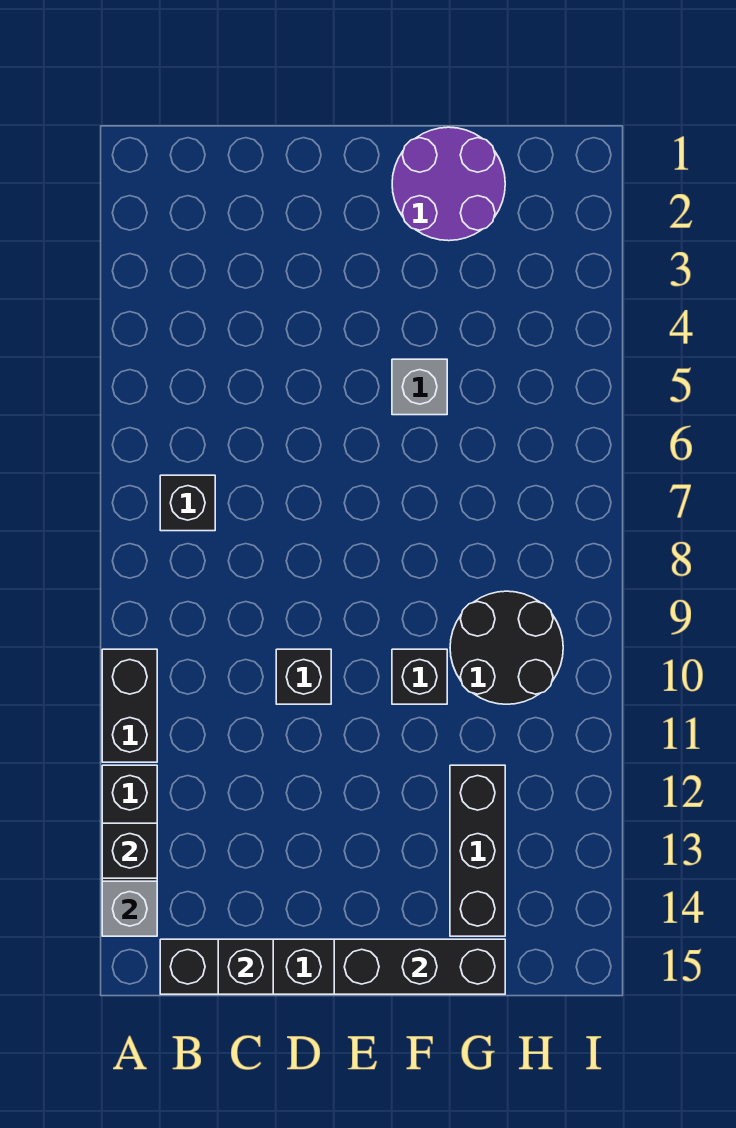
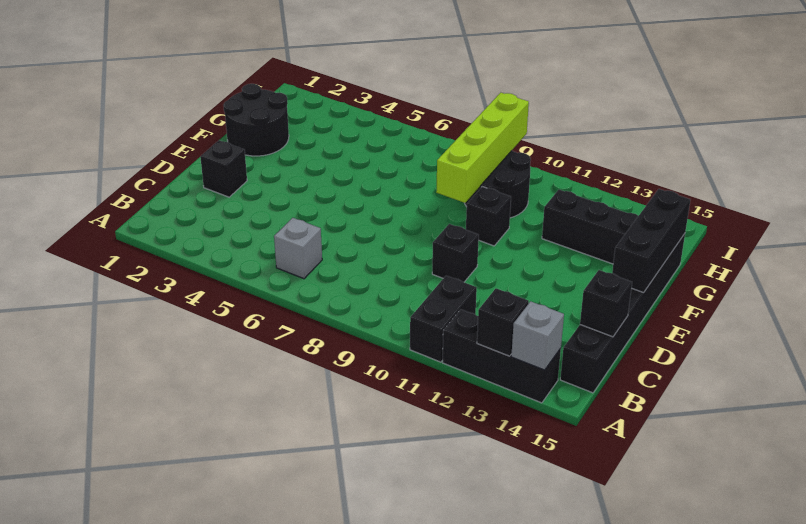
black 1x2 brick [102,649,157,762] -> black 1x2 brick turned to [410,276,477,362]
black 1x1 brick [160,475,215,531] -> black 1x1 brick moved to [200,140,247,197]
purple 2x2 round brick [392,127,505,241] -> black 2x2 round brick [223,84,289,156]
grey 1x1 brick [392,359,447,415] -> grey 1x1 brick moved to [274,218,322,279]
none -> lime 1x4 brick [436,93,529,203]

